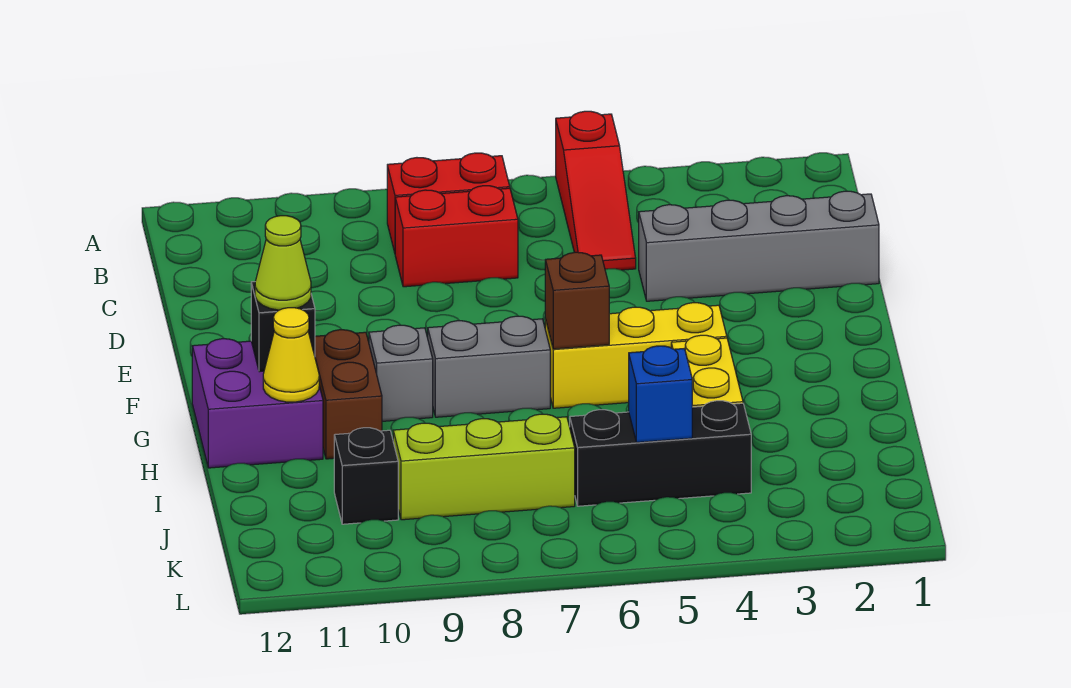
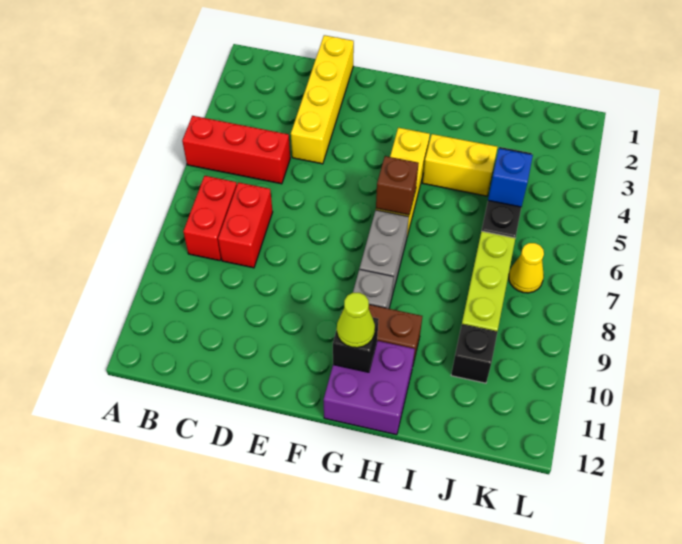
red 1x3 slope [556,111,636,270] -> red 1x3 brick [182,116,290,184]
grey 1x4 brick [639,191,879,301] -> yellow 1x4 brick [291,35,354,164]
yellow 1x1 cone [263,308,319,402] -> yellow 1x1 cone moved to [509,243,544,293]

